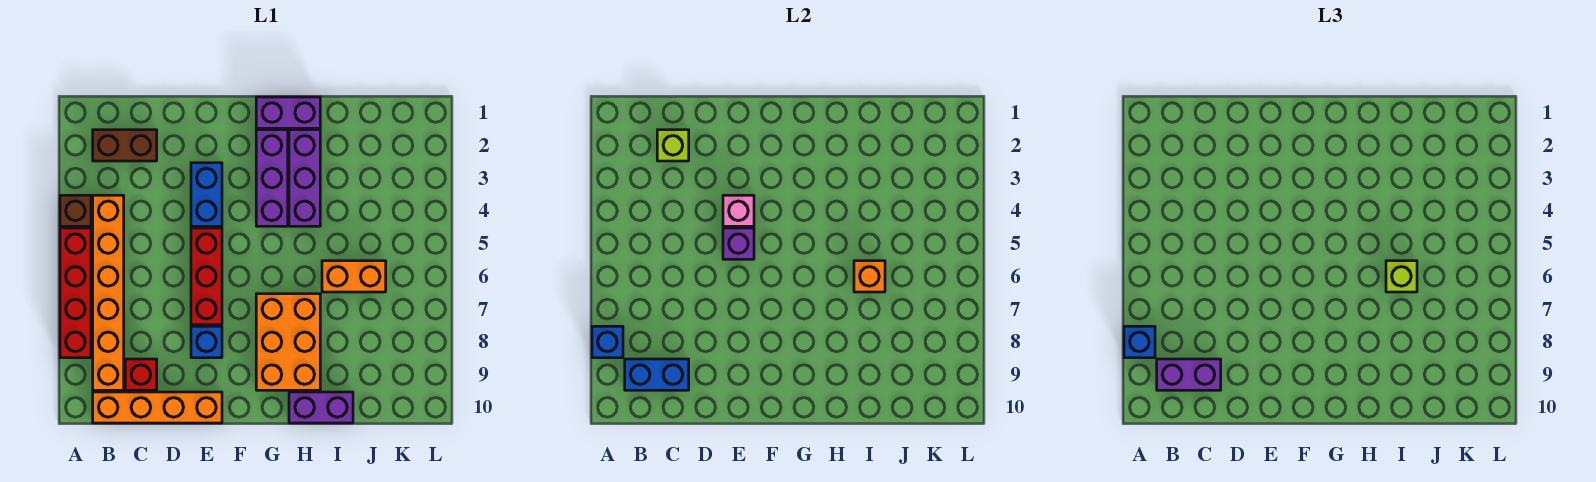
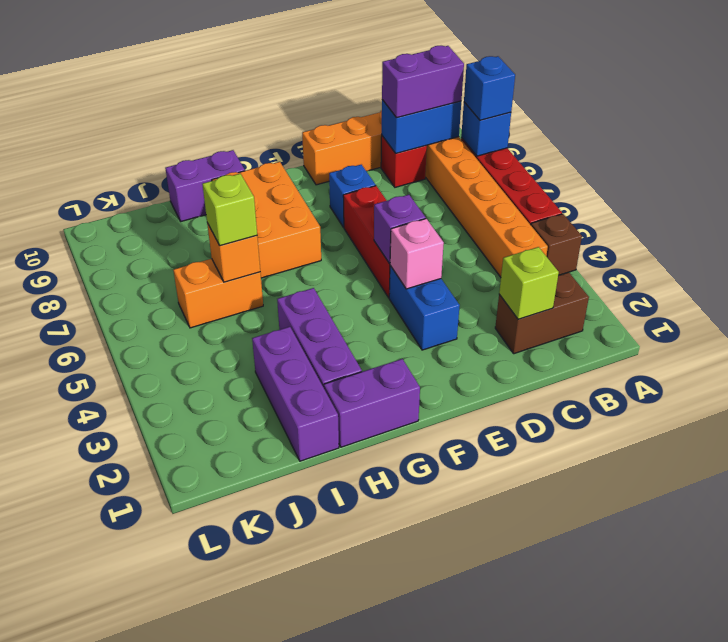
purple 1x3 brick [256,130,288,226] -> purple 1x3 brick moved to [252,327,339,461]

